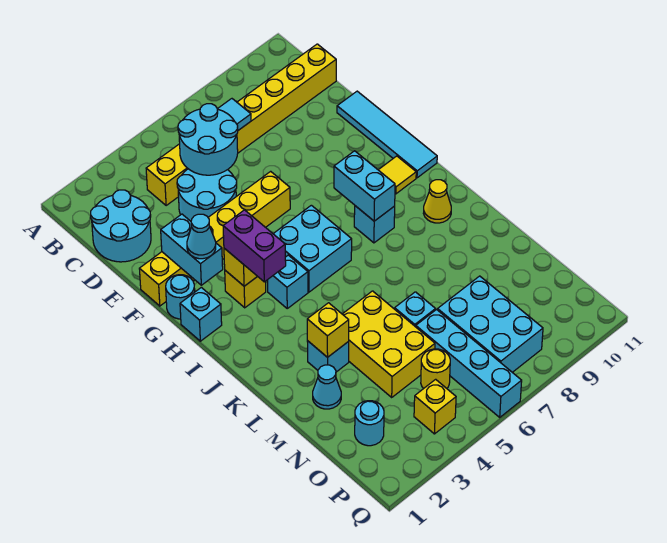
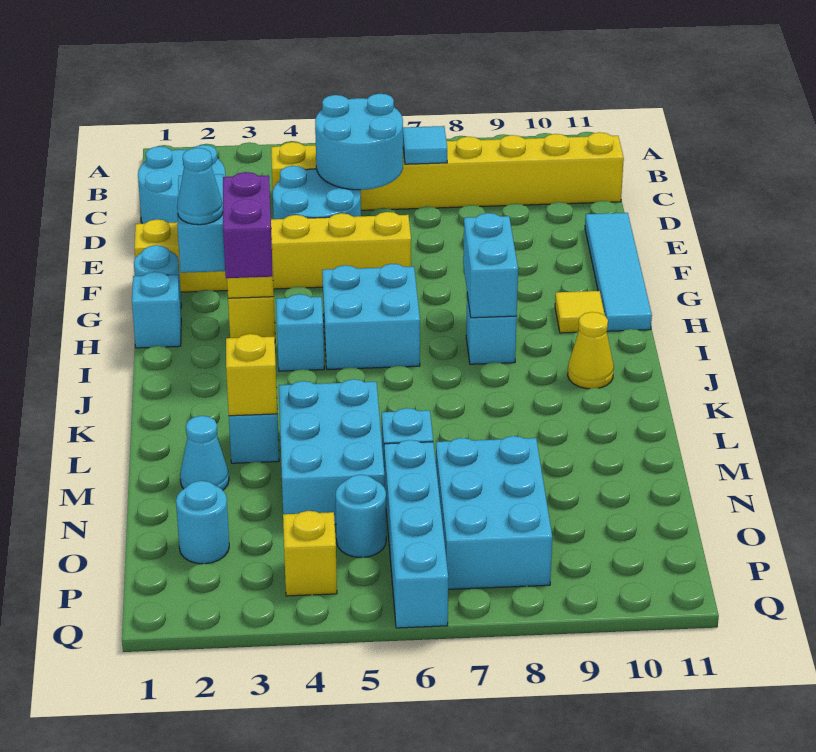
yellow 2x3 brick [343,291,435,397] -> cyan 2x3 brick [279,379,385,524]
yellow 1x1 round brick [421,349,450,389] -> cyan 1x1 round brick [336,475,386,558]

